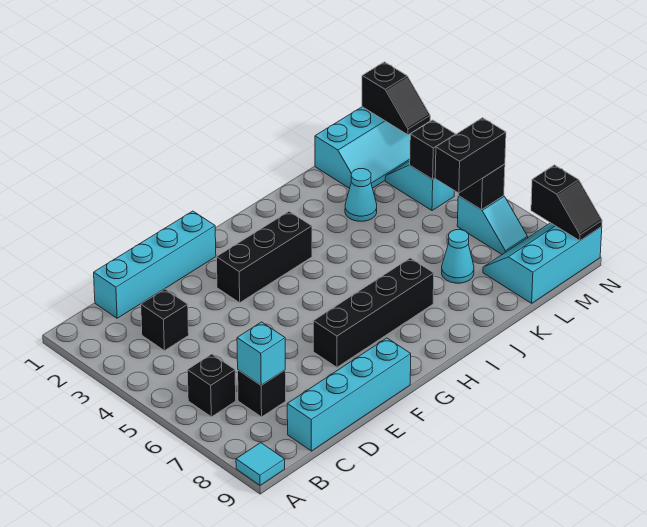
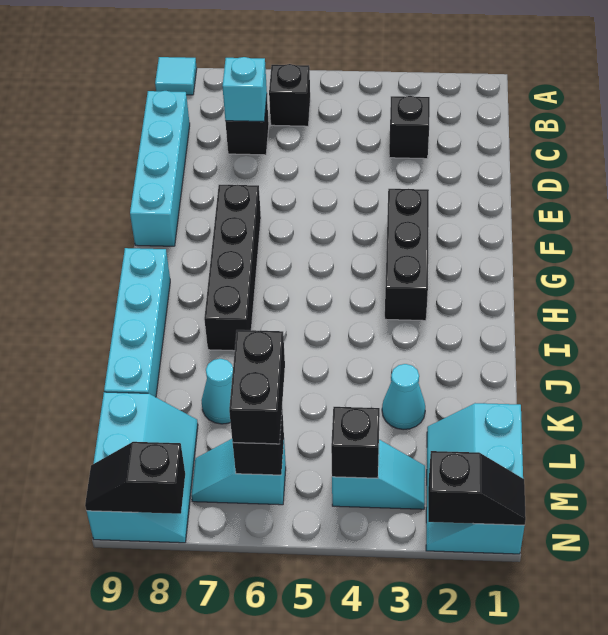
cyan 1x4 brick [94,211,216,318] -> cyan 1x4 brick moved to [104,248,170,397]
black 1x2 slope [362,62,430,135] -> black 1x2 slope turned to [428,451,526,525]

